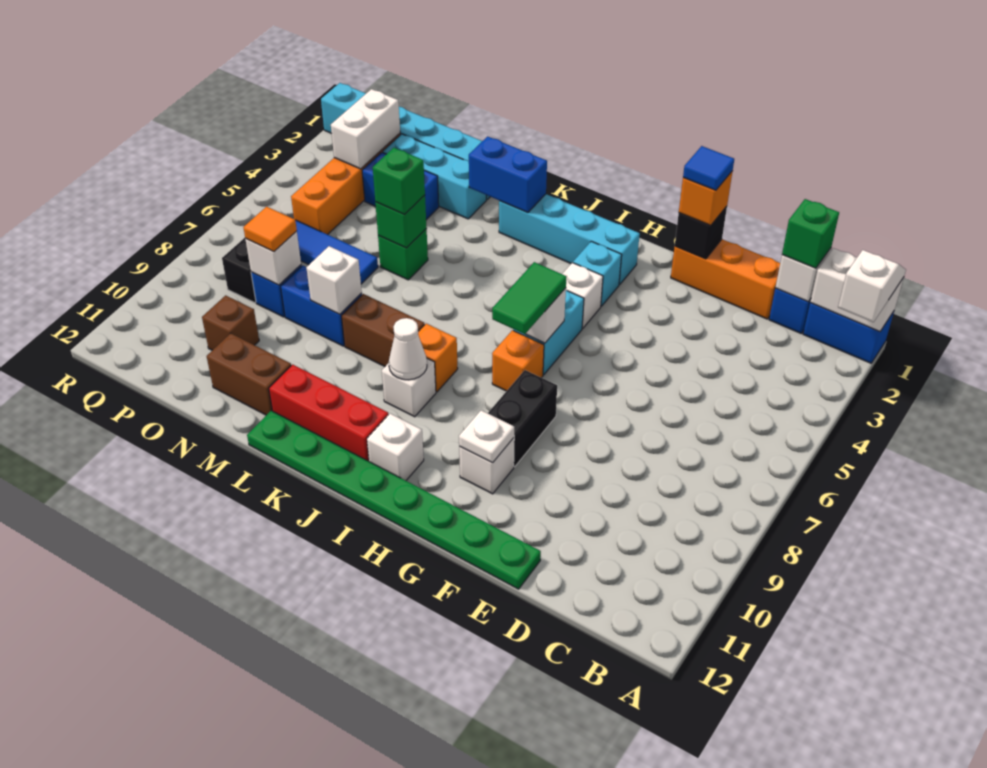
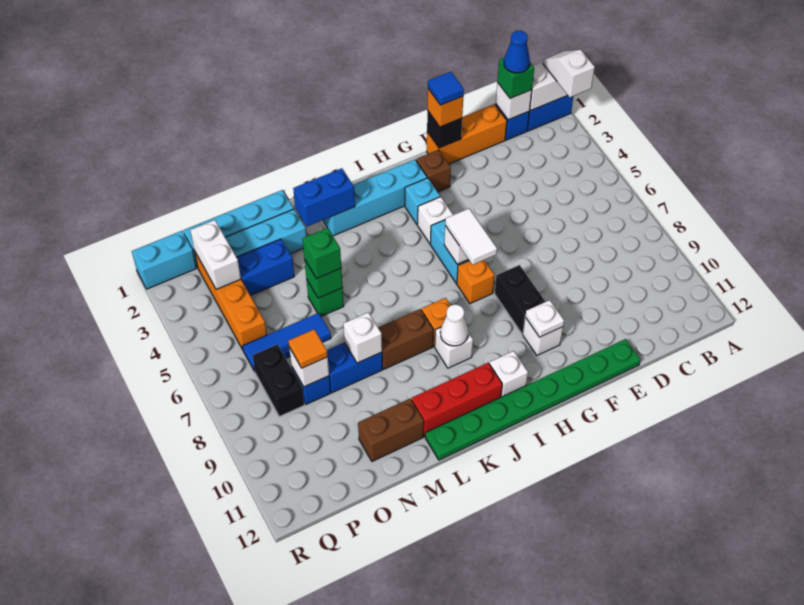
none -> blue 1x1 cone [504,31,530,73]
green 1x2 tile [492,262,567,334] -> white 1x2 tile [445,209,497,265]
brown 1x1 brick [202,295,259,350] -> brown 1x1 brick moved to [416,150,451,192]

